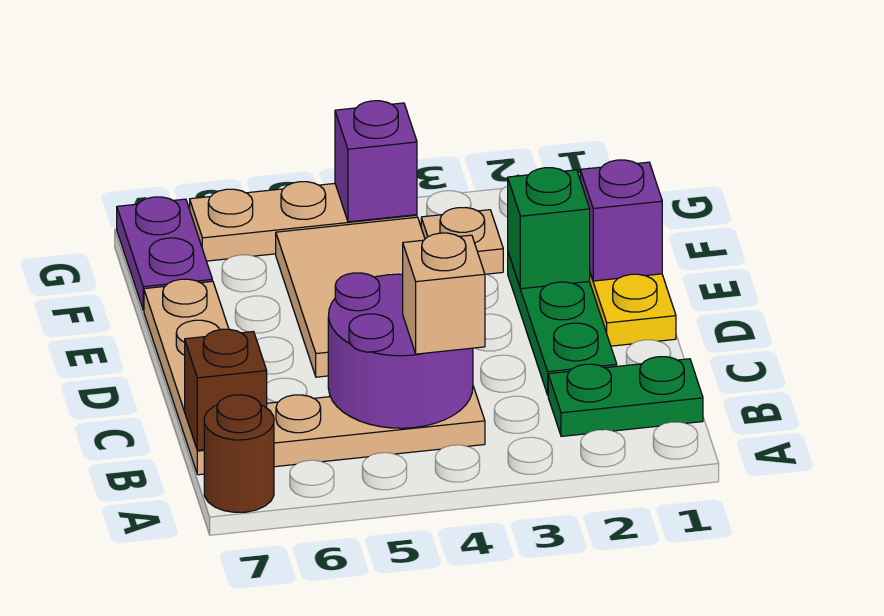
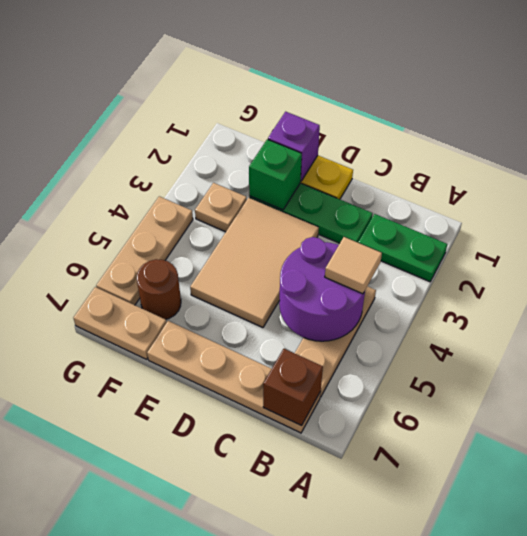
brown 1x1 round brick [204,395,274,512] -> brown 1x1 round brick moved to [137,259,181,319]
green 1x2 plate [548,357,703,436] -> green 1x2 plate turned to [358,214,447,282]
tan 1x1 brick [403,233,485,354] -> tan 1x1 tile [325,237,382,294]
tan 2x3 tile [276,217,425,377] -> tan 2x3 tile turned to [190,198,319,328]
purple 1x2 plate [117,197,212,310] -> tan 1x2 plate [73,287,167,359]
purple 1x1 brick [335,101,417,222] -> none

